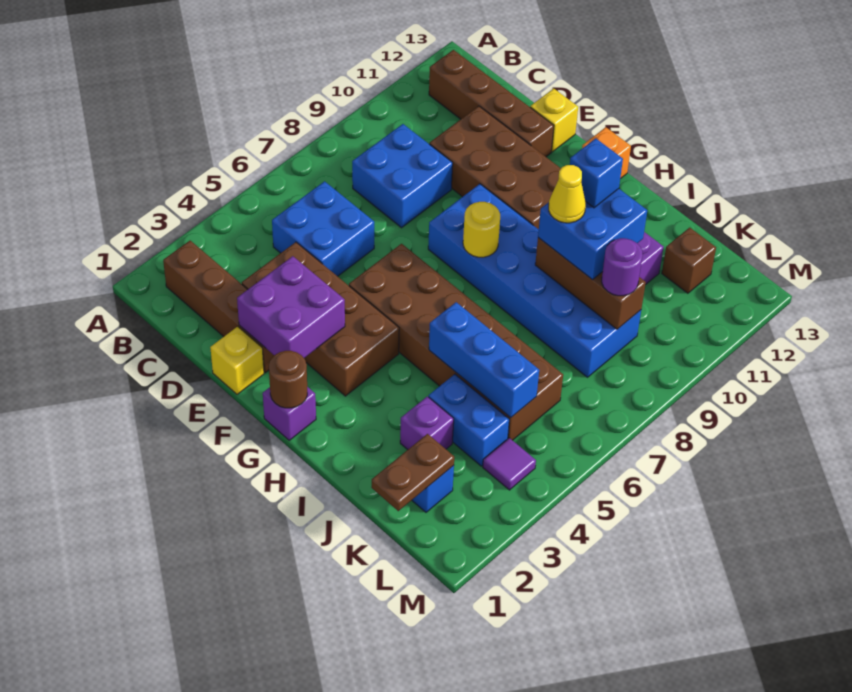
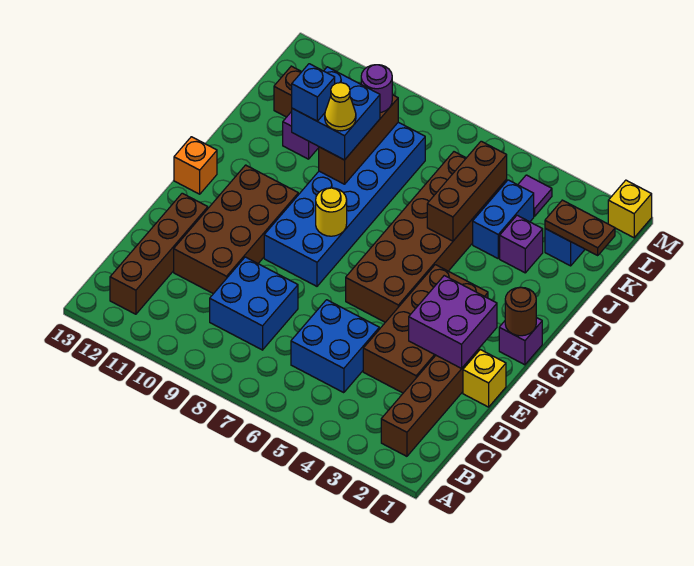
yellow 1x1 brick [530,88,578,152] -> yellow 1x1 brick moved to [608,180,652,238]
blue 1x3 brick [429,302,539,418] -> brown 1x3 brick [427,141,507,241]

